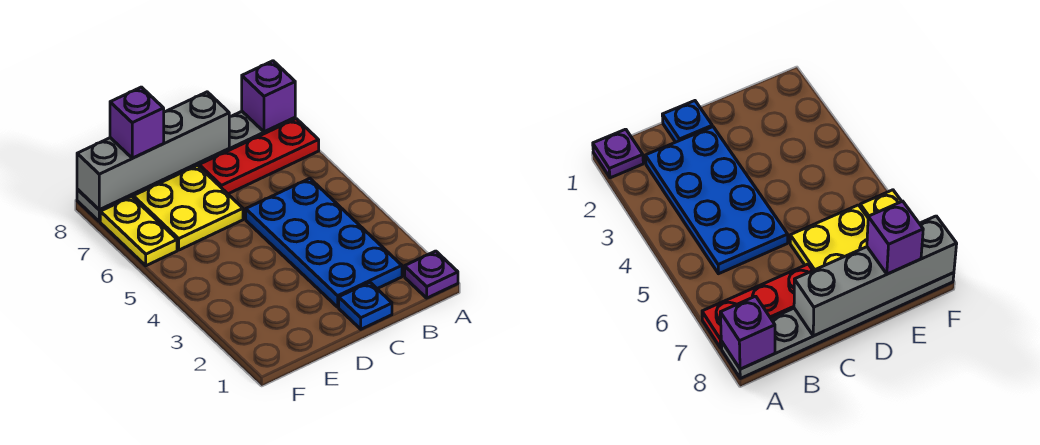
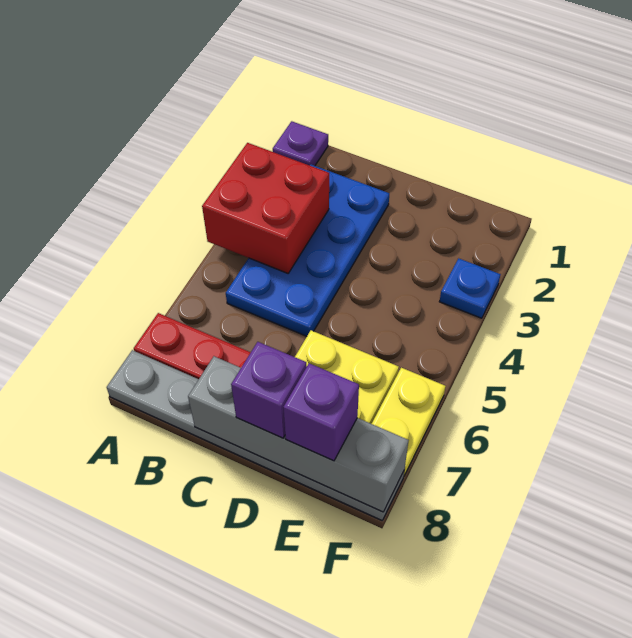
none -> red 2x2 brick [202,143,329,273]
purple 1x1 brick [242,61,295,132] -> purple 1x1 brick moved to [231,342,307,438]
blue 1x1 plate [339,282,392,329] -> blue 1x1 plate moved to [439,258,501,318]

